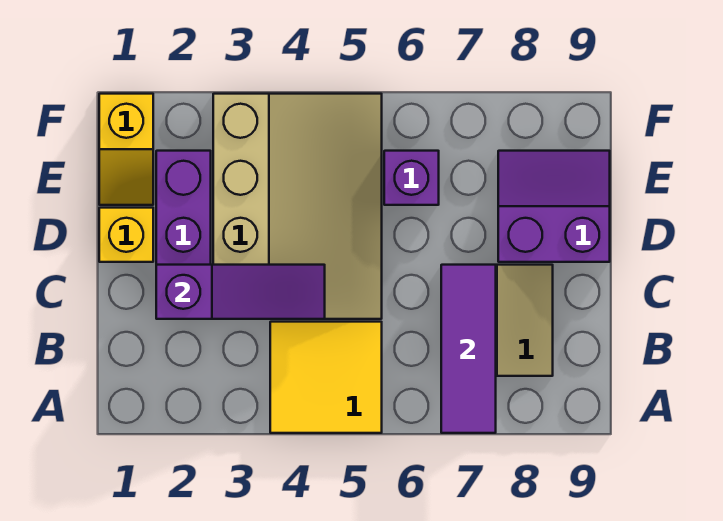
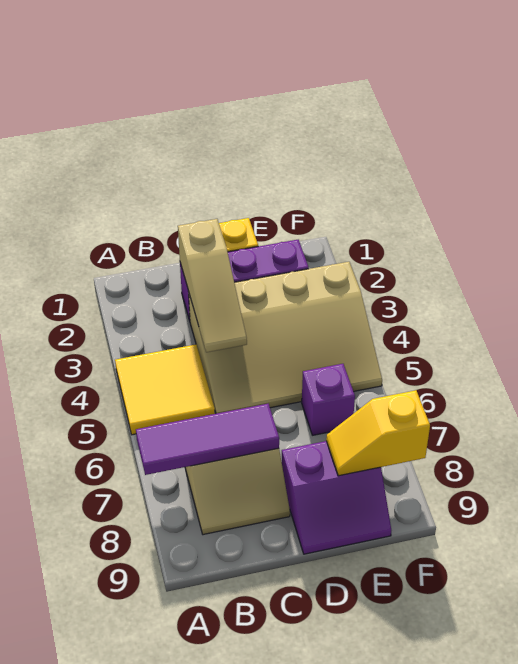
purple 1x3 slope [156,265,325,319] -> tan 1x3 slope [178,219,247,352]
purple 2x2 slope [498,151,610,262] -> purple 2x2 slope turned to [282,441,391,554]
yellow 1x2 slope [99,94,153,205] -> yellow 1x2 slope moved to [326,390,430,476]

